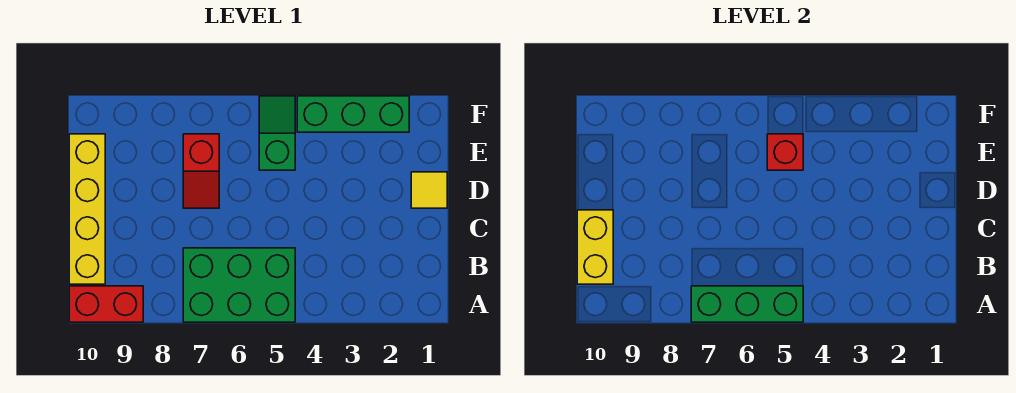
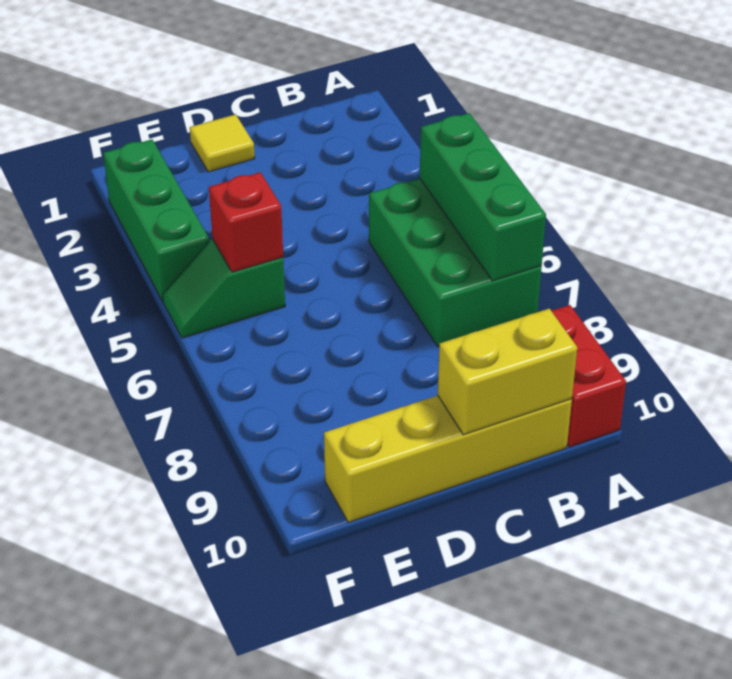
red 1x2 slope [183,134,219,208] -> none

